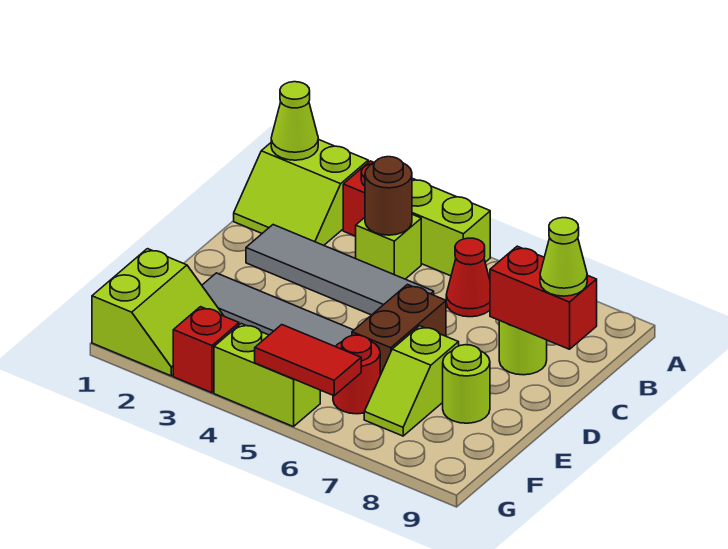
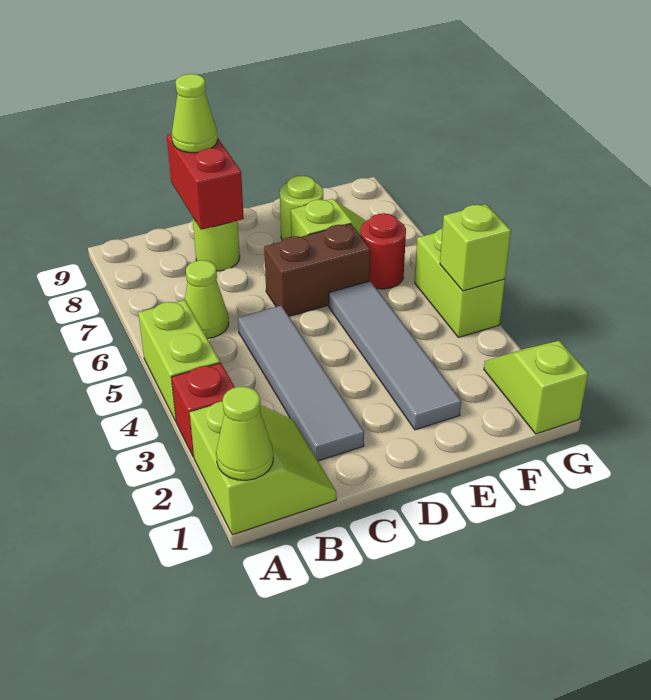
lime 1x1 brick [355,214,421,279] -> lime 1x1 brick moved to [440,204,511,291]
brown 1x1 round brick [365,157,412,235] -> none
red 1x1 cone [446,238,490,317] -> lime 1x1 cone [185,260,229,339]
lime 2x2 slope [92,249,224,376] -> lime 1x2 slope [484,341,588,434]
red 1x1 brick [173,307,239,393] -> none
red 1x2 tile [255,325,361,396] -> none

